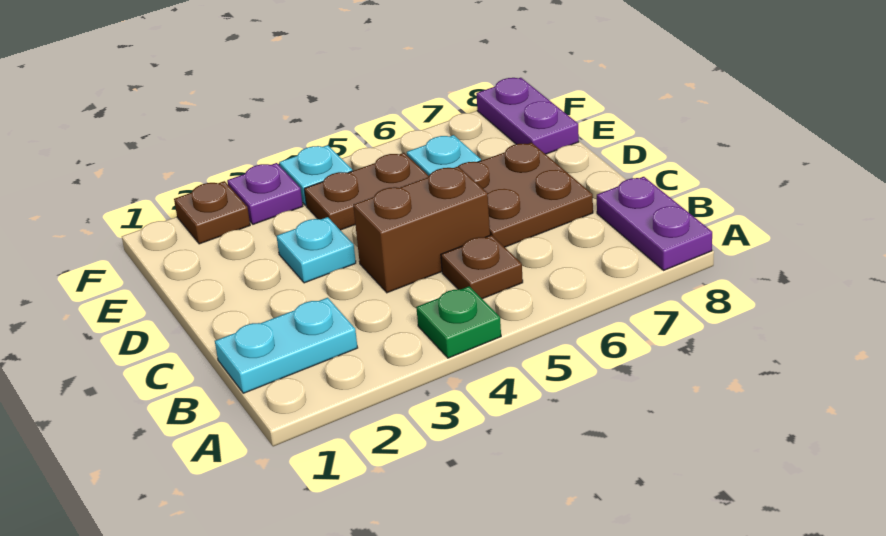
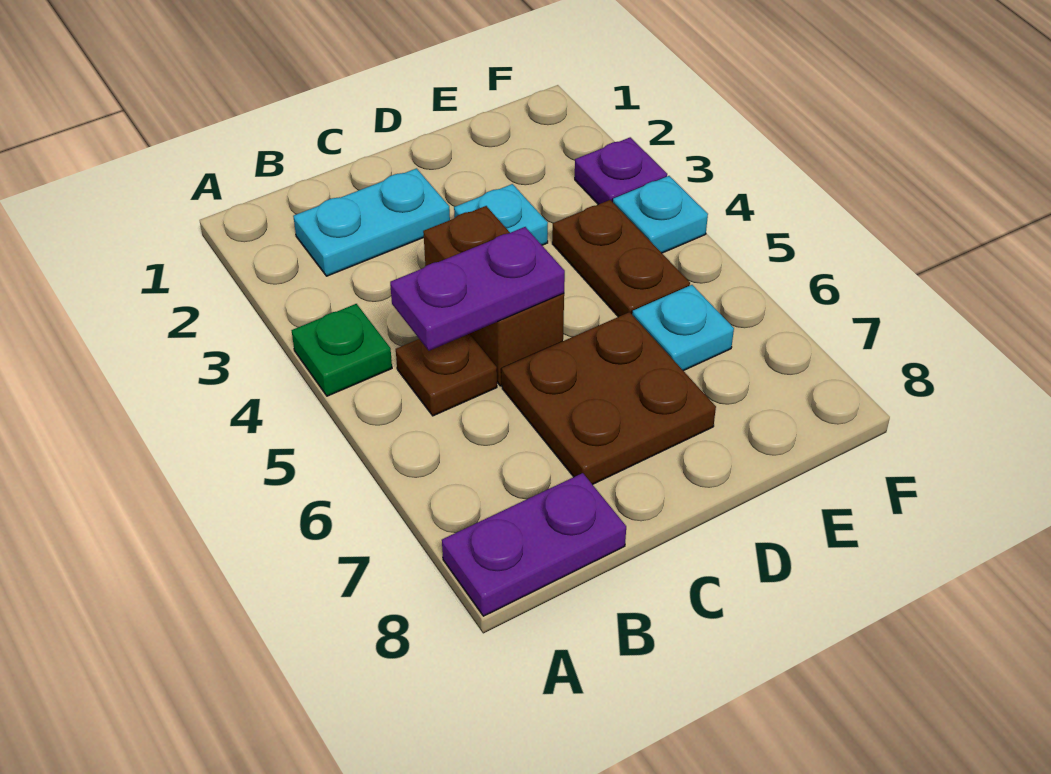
cyan 1x2 plate [215,298,358,393] -> cyan 1x2 plate turned to [293,168,450,276]
purple 1x2 plate [476,78,579,154] -> purple 1x2 plate moved to [390,227,565,351]
brown 1x1 plate [174,181,250,244] -> none

